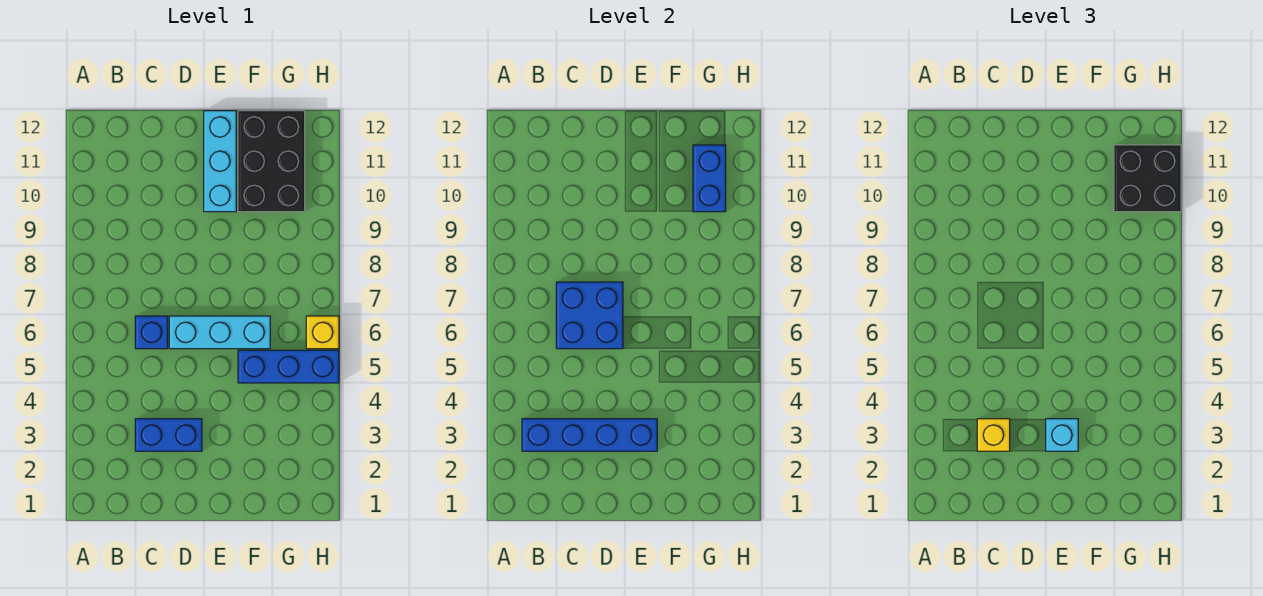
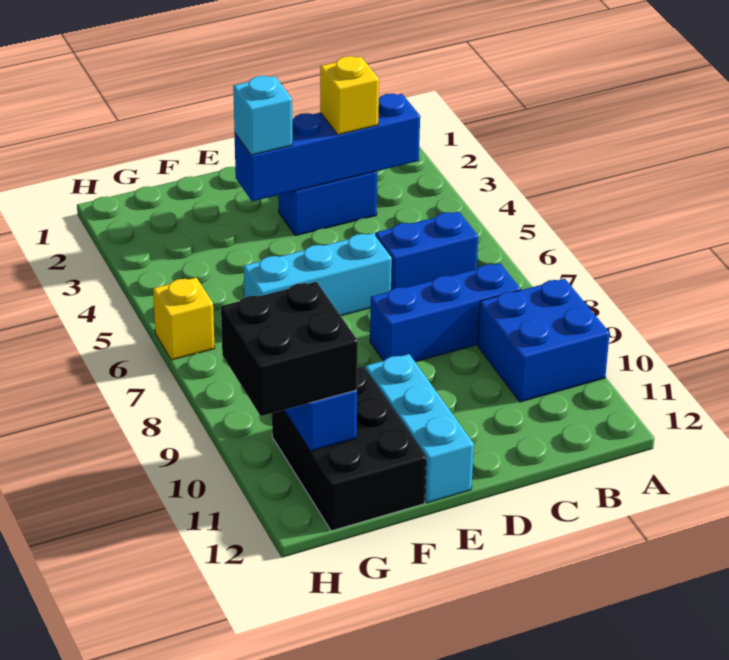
blue 1x1 brick [135,316,168,349] -> blue 1x2 brick [376,212,478,290]
blue 2x2 brick [556,282,623,349] -> blue 2x2 brick moved to [478,279,610,402]
blue 1x3 brick [238,350,339,383] -> blue 1x3 brick moved to [370,263,521,362]

